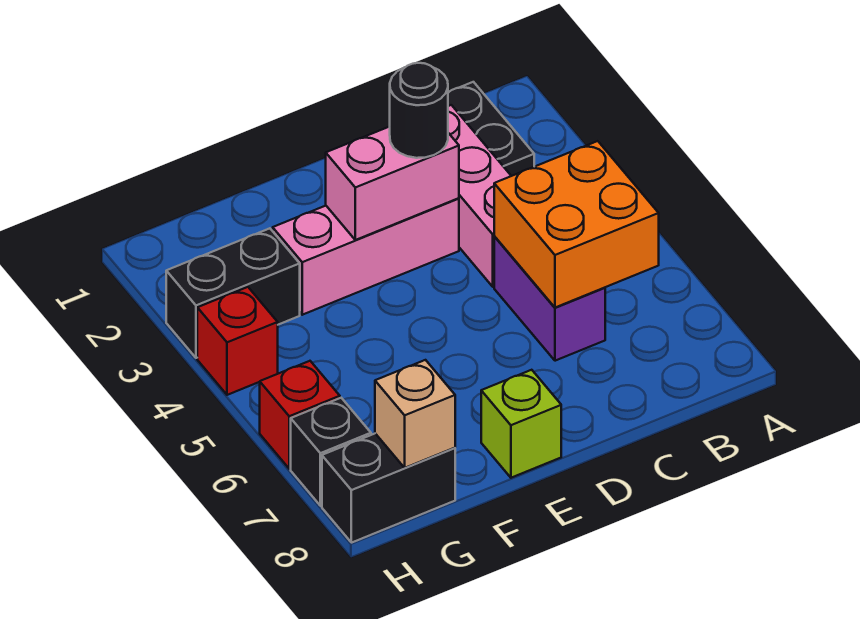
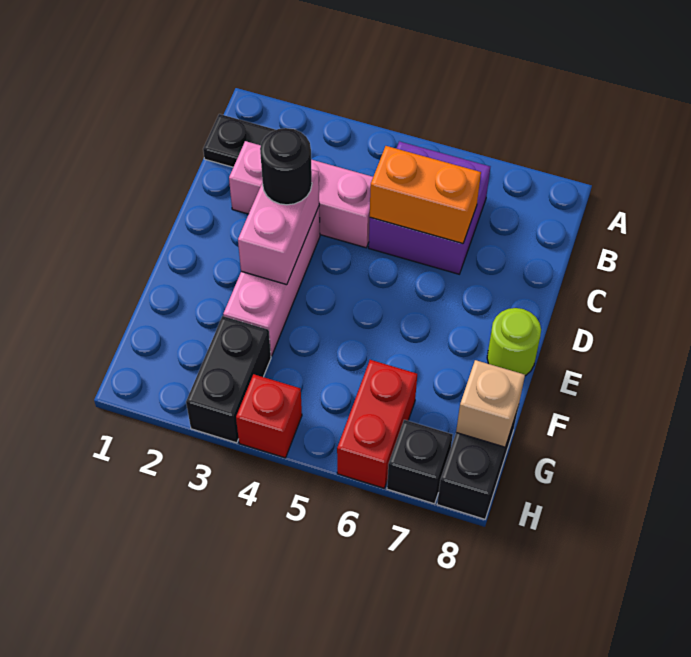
orange 2x2 brick [494,141,659,308] -> orange 1x2 brick [370,146,481,244]
purple 1x2 brick [494,236,605,361] -> purple 2x2 brick [369,141,490,274]
lime 1x1 brick [481,370,561,478] -> lime 1x1 round brick [487,308,541,376]
red 1x1 brick [260,361,340,469] -> red 1x2 brick [337,360,417,488]

